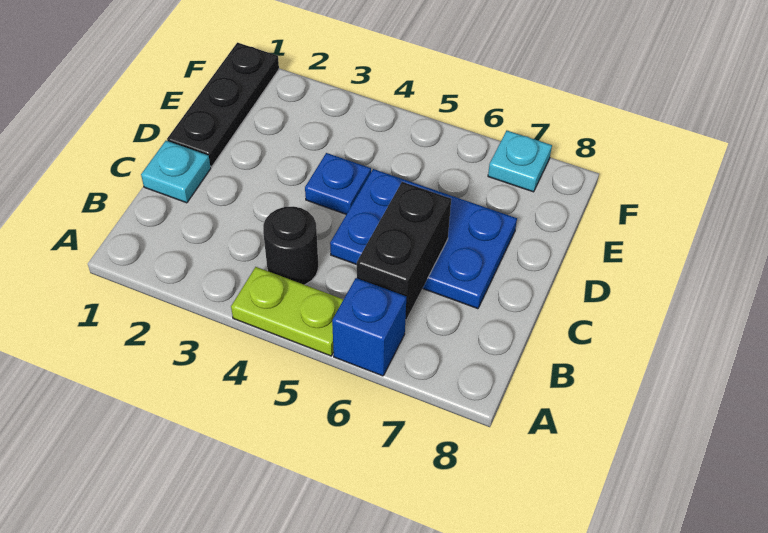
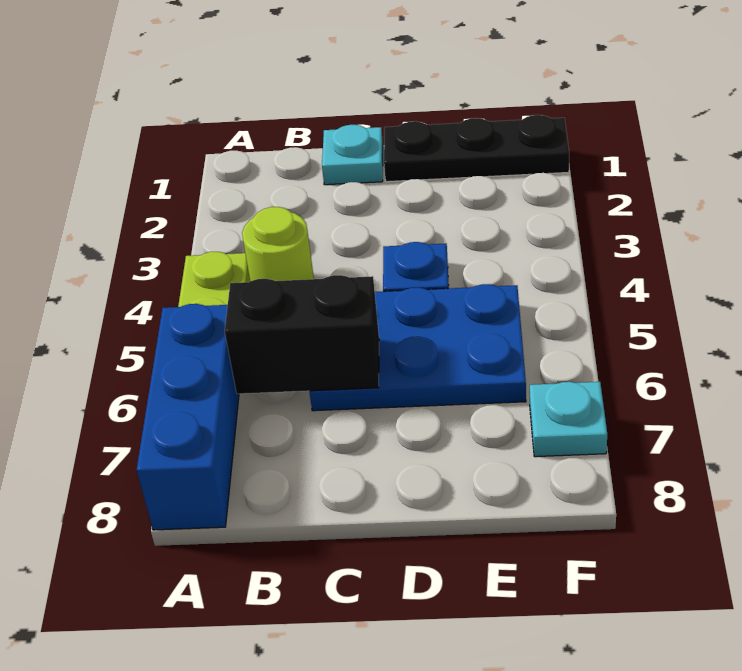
blue 1x1 brick [332,278,406,376] -> blue 1x3 brick [137,304,239,530]
black 1x1 round brick [263,206,318,285] -> lime 1x1 round brick [242,207,314,281]
blue 2x3 plate [330,169,517,309] -> blue 2x3 plate turned to [309,284,526,411]

